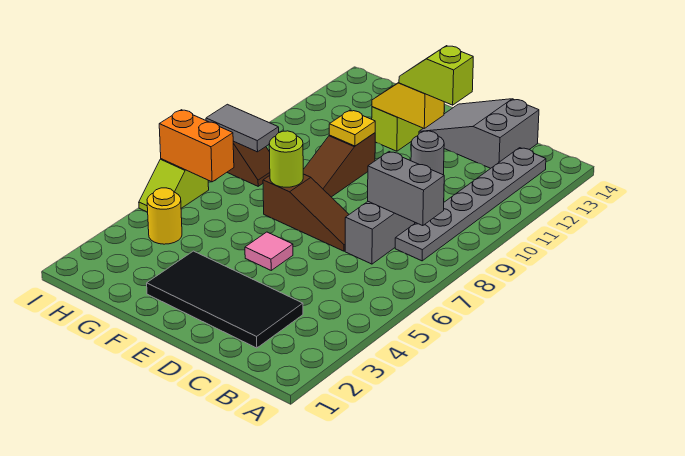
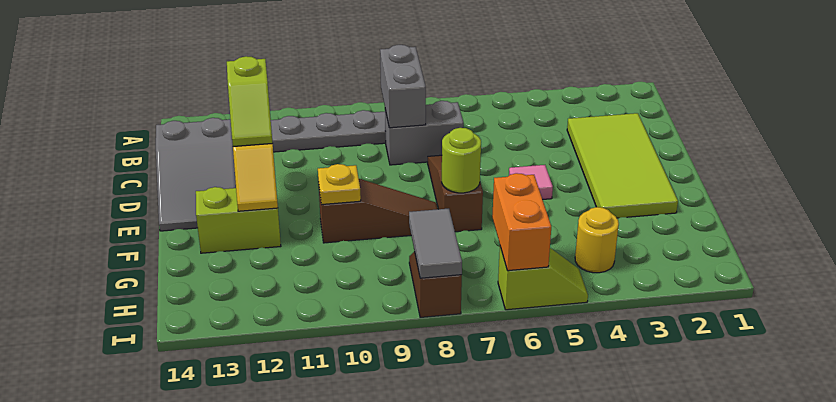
black 2x4 tile [147,251,303,348] -> lime 2x4 tile [567,113,678,218]
grey 1x1 round brick [411,131,444,175] -> none

